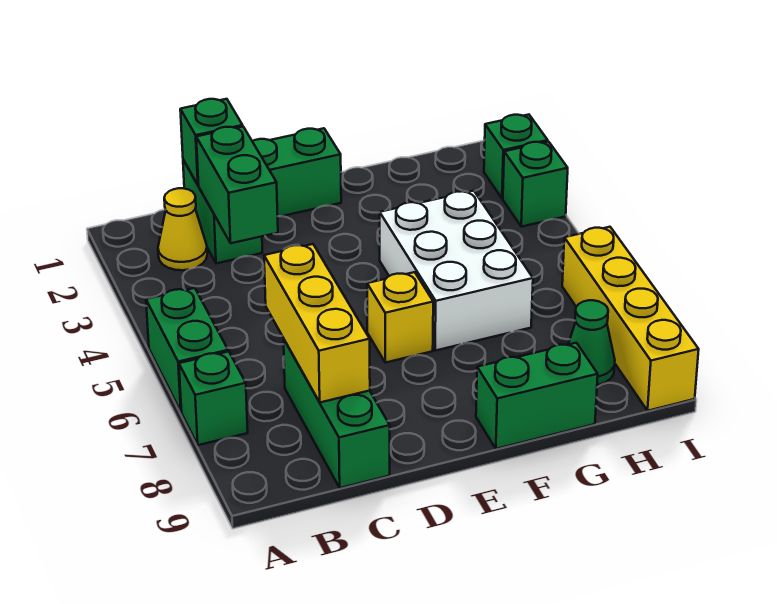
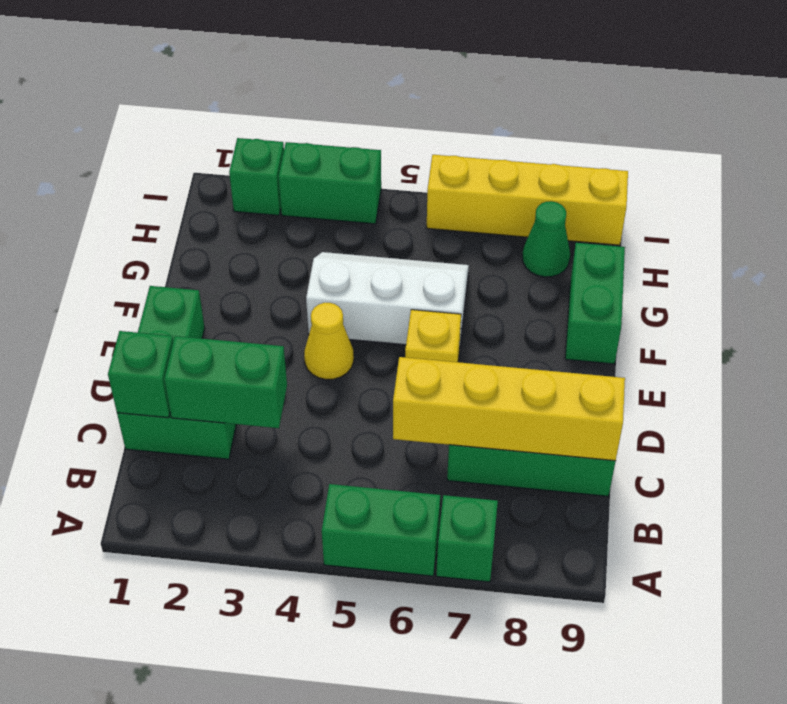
yellow 1x1 cone [158,188,207,270] -> yellow 1x1 cone moved to [304,303,354,379]
yellow 1x3 brick [264,244,370,402] -> yellow 1x4 brick [393,357,625,461]
white 2x3 brick [380,191,533,351] -> white 2x3 slope [306,252,469,349]
green 1x1 brick [503,142,568,227] -> green 1x2 brick [279,142,381,224]

